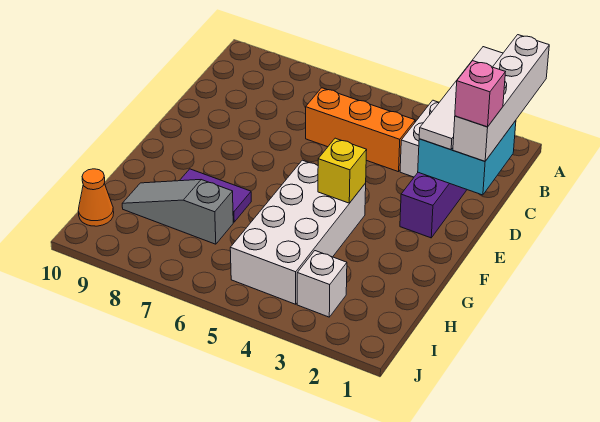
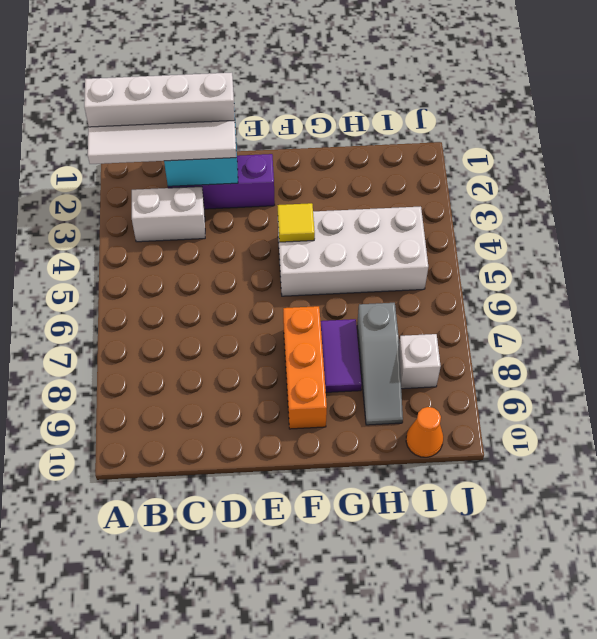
orange 1x3 brick [306,88,415,172] -> orange 1x3 brick moved to [283,306,327,429]
pink 1x1 brick [455,61,505,127] -> none
yellow 1x1 brick [318,138,367,203] -> yellow 1x1 tile [277,203,315,242]
white 1x1 brick [297,251,347,317] -> white 1x1 brick moved to [399,334,441,389]

